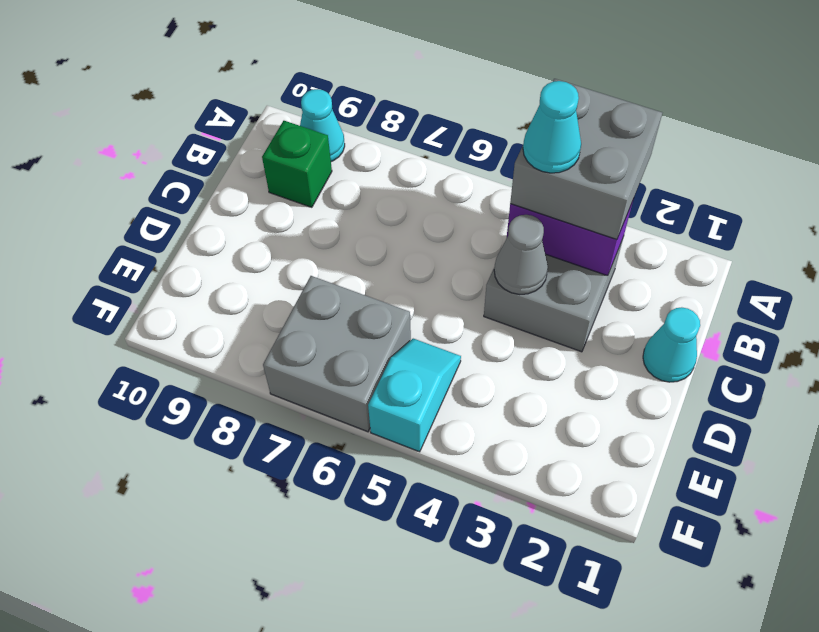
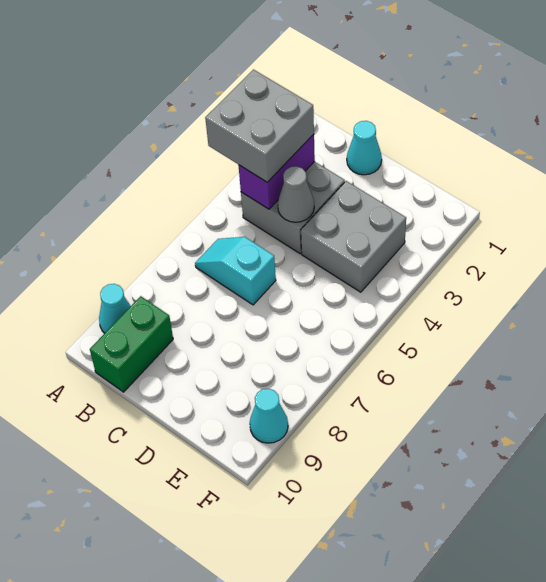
cyan 1x1 cone [523,81,581,173] -> cyan 1x1 cone moved to [250,389,288,443]
green 1x1 brick [262,121,332,207] -> green 1x2 brick [90,296,173,392]
cyan 1x2 slope [368,339,461,452] -> cyan 1x2 slope moved to [195,237,276,305]
grey 2x2 brick [263,276,411,432] -> grey 2x2 brick moved to [301,181,406,292]

